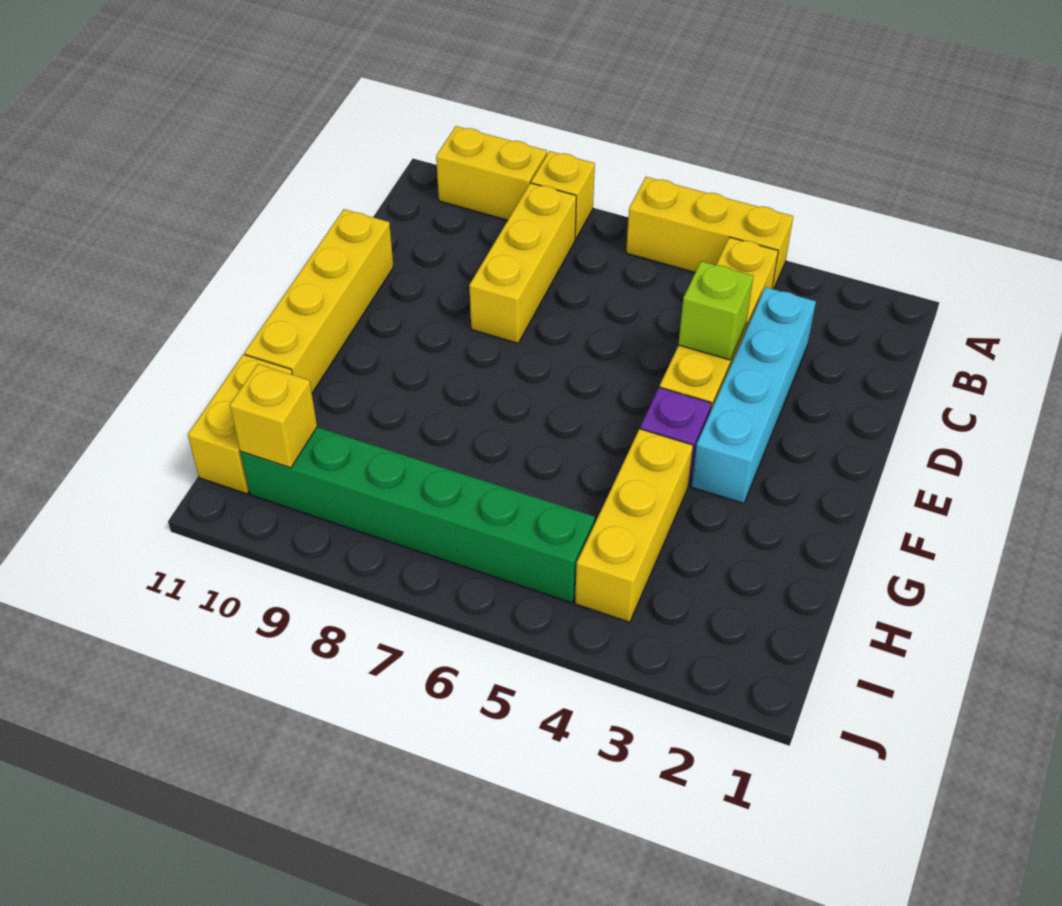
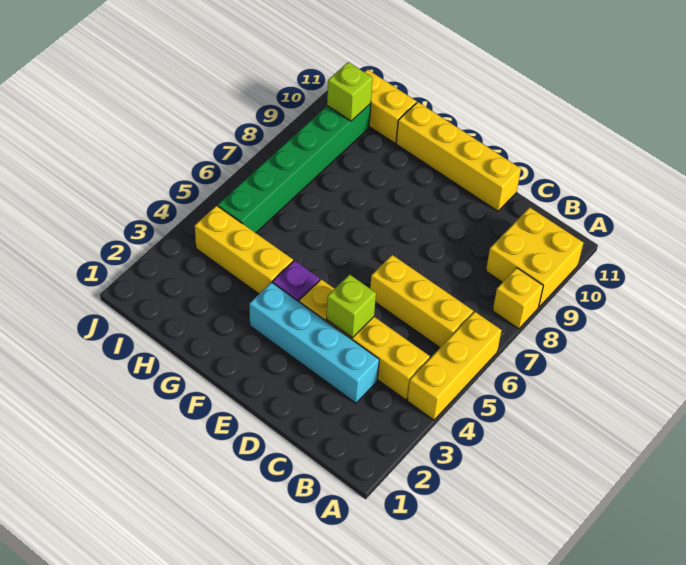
yellow 1x2 brick [436,126,547,220] -> yellow 2x2 brick [486,207,583,307]
yellow 1x3 brick [469,183,576,343] -> yellow 1x3 brick moved to [370,255,473,347]
yellow 1x1 brick [230,364,317,468] -> lime 1x1 brick [327,62,373,121]

